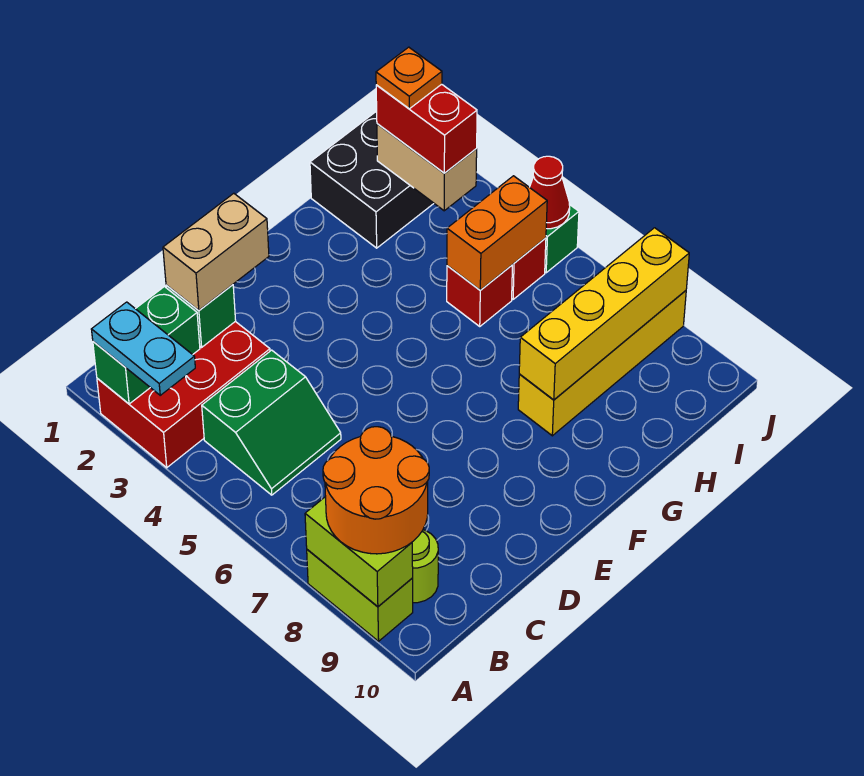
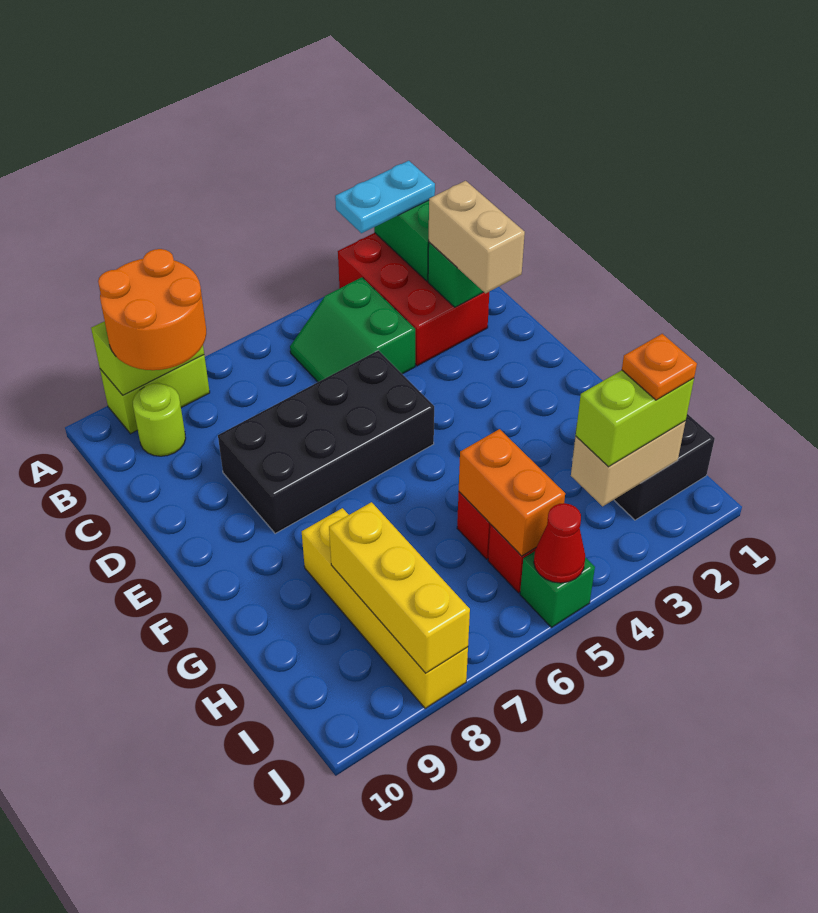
none -> black 2x4 brick [218,350,434,534]
yellow 1x4 brick [519,228,689,400] -> yellow 1x3 brick [329,502,470,673]
red 1x2 brick [376,84,477,173] -> lime 1x2 brick [576,370,694,467]

